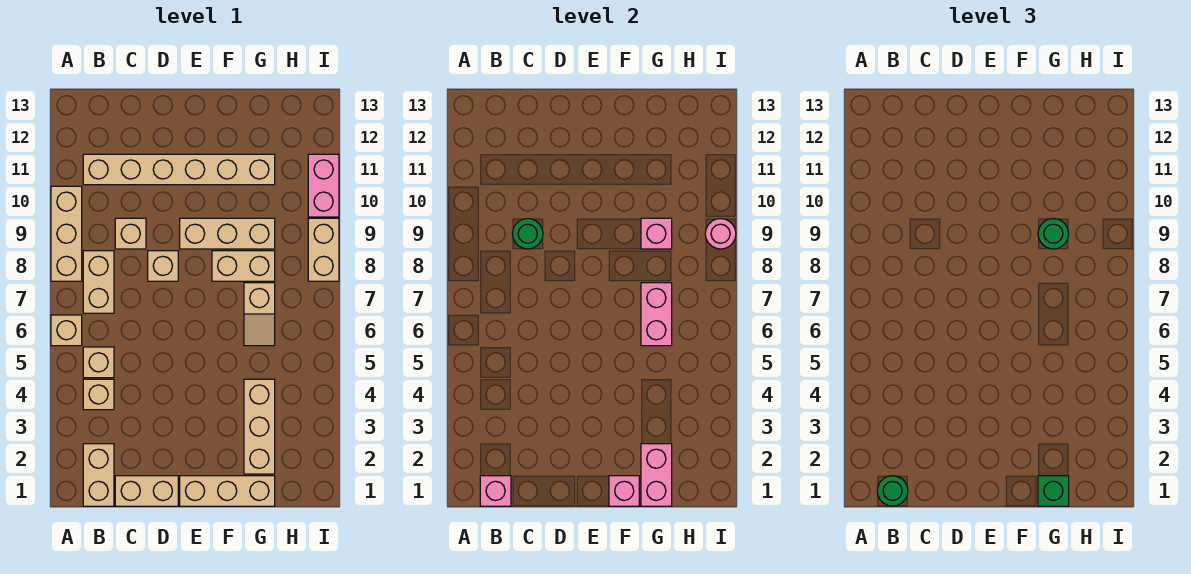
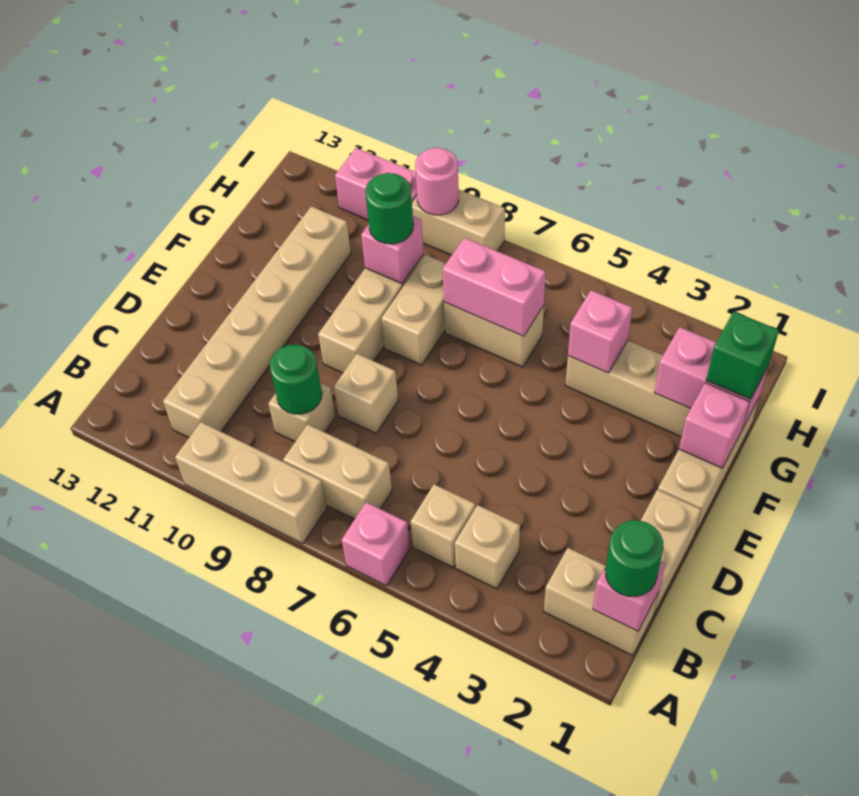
tan 1x1 brick [51,315,82,346] -> pink 1x1 brick [342,502,410,586]
none -> pink 1x1 brick [568,290,632,373]
tan 1x2 slope [244,283,275,346] -> tan 1x2 brick [444,302,544,367]

